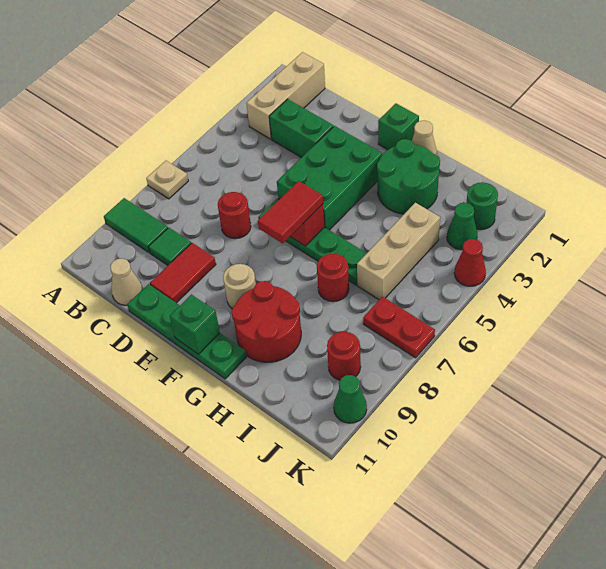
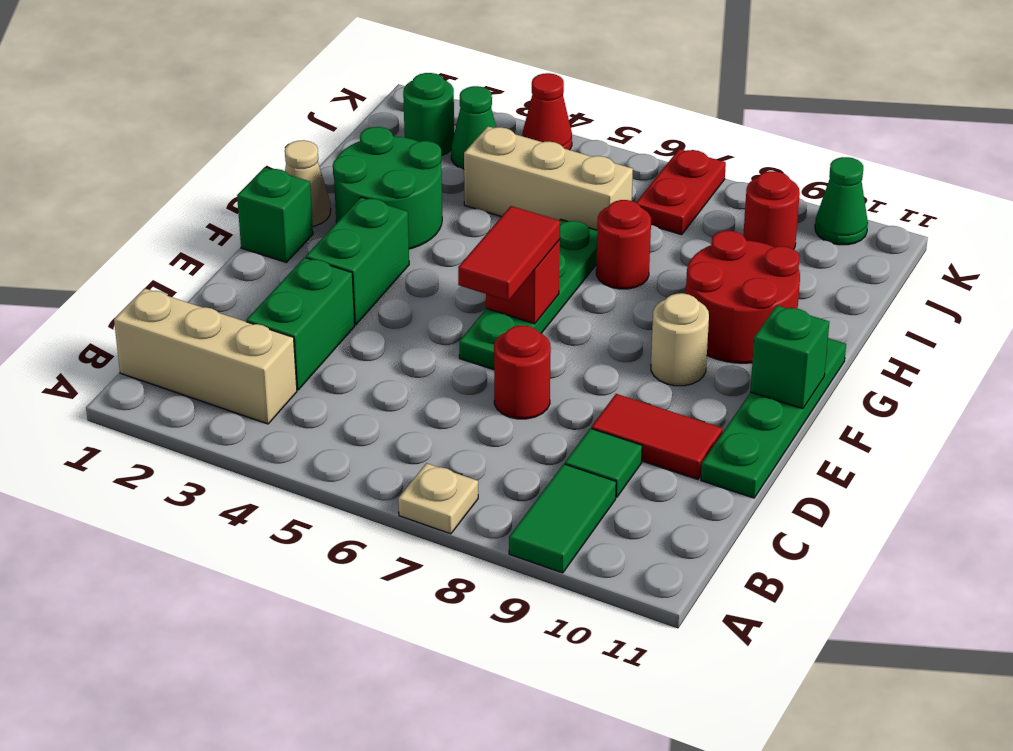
tan 1x1 cone [110,258,143,305] -> none
green 2x3 brick [277,126,382,230] -> green 1x2 brick [306,197,409,325]
red 1x2 tile [258,181,323,243] -> red 1x2 tile turned to [458,206,560,301]

